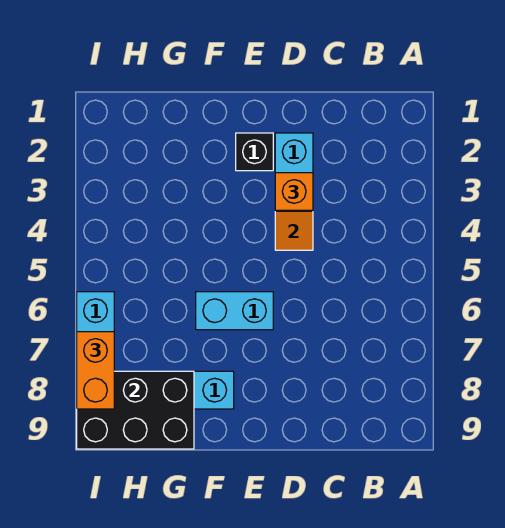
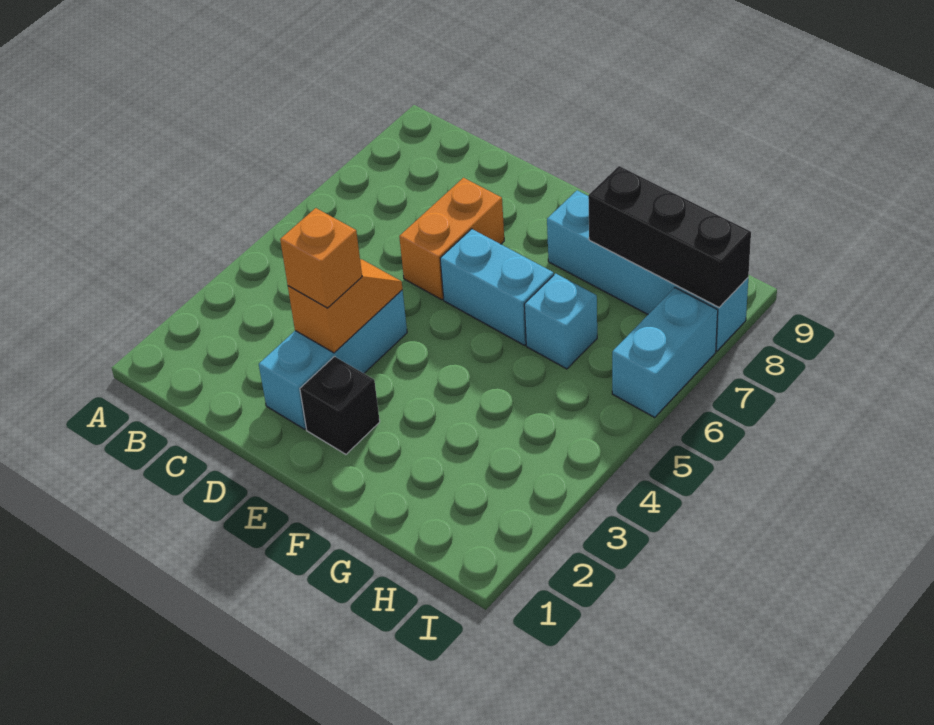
none -> cyan 1x1 brick [524,273,597,369]
black 2x3 brick [77,371,194,449] -> black 1x3 brick [588,166,751,307]
orange 1x2 brick [77,332,114,409] -> orange 1x2 brick moved to [399,178,504,300]

